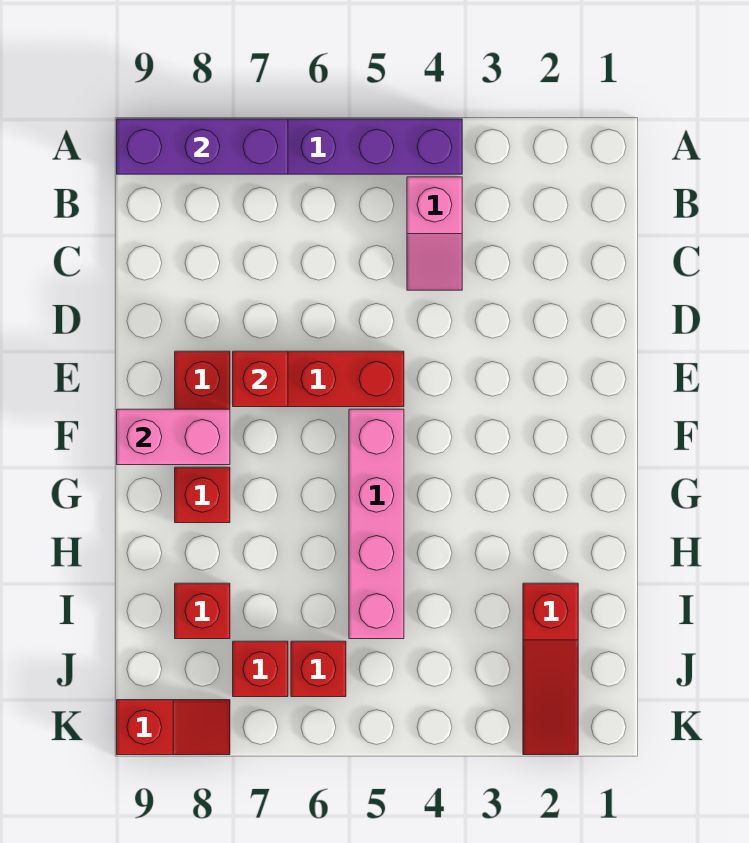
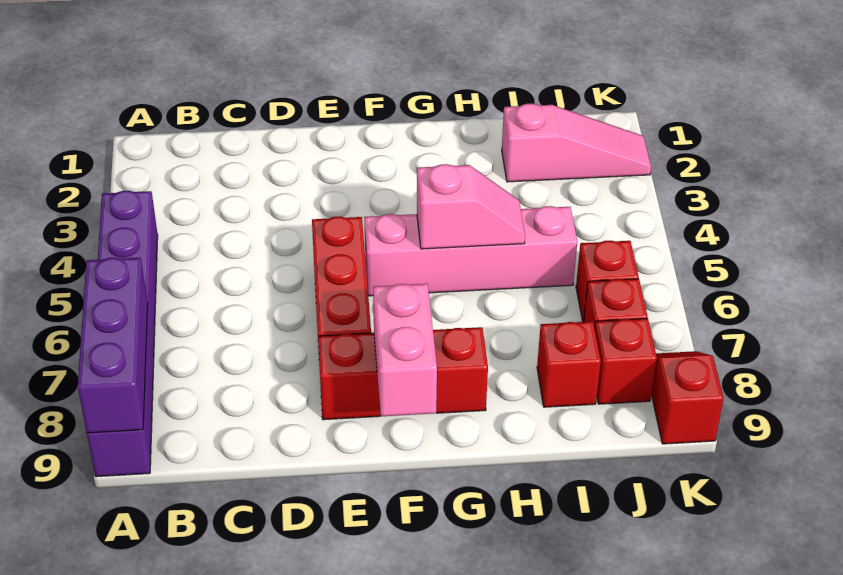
pink 1x2 slope [407,177,462,290] -> pink 1x2 slope moved to [417,164,525,249]
red 1x1 brick [233,351,288,407] -> red 1x1 brick moved to [595,318,657,404]
red 1x3 slope [523,583,578,755] -> pink 1x3 slope [502,103,651,182]

